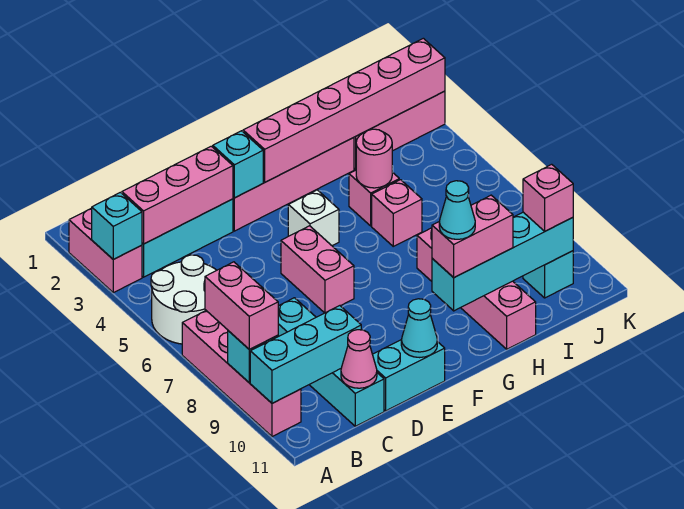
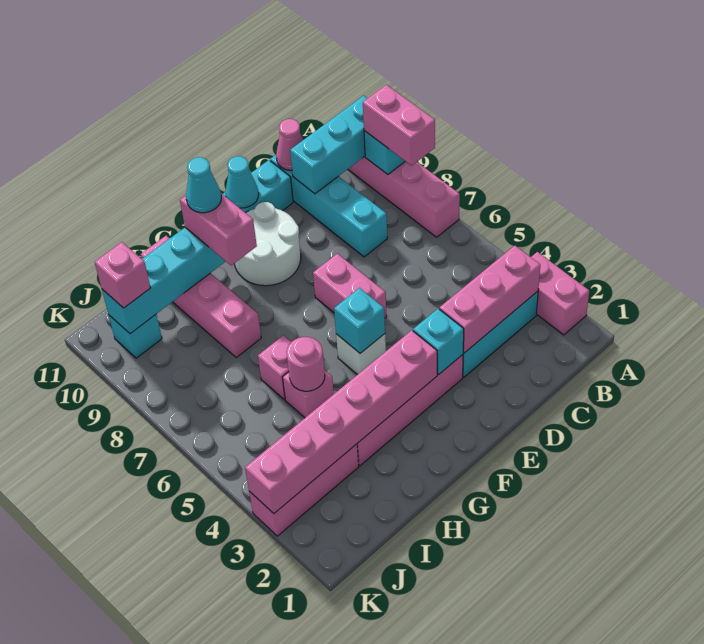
cyan 1x1 brick [92,192,142,259] -> cyan 1x1 brick moved to [334,288,385,353]
white 2x2 round brick [151,255,217,344] -> white 2x2 round brick moved to [234,202,301,286]
pink 1x2 brick [432,195,513,278] -> pink 1x2 brick turned to [180,193,257,266]

